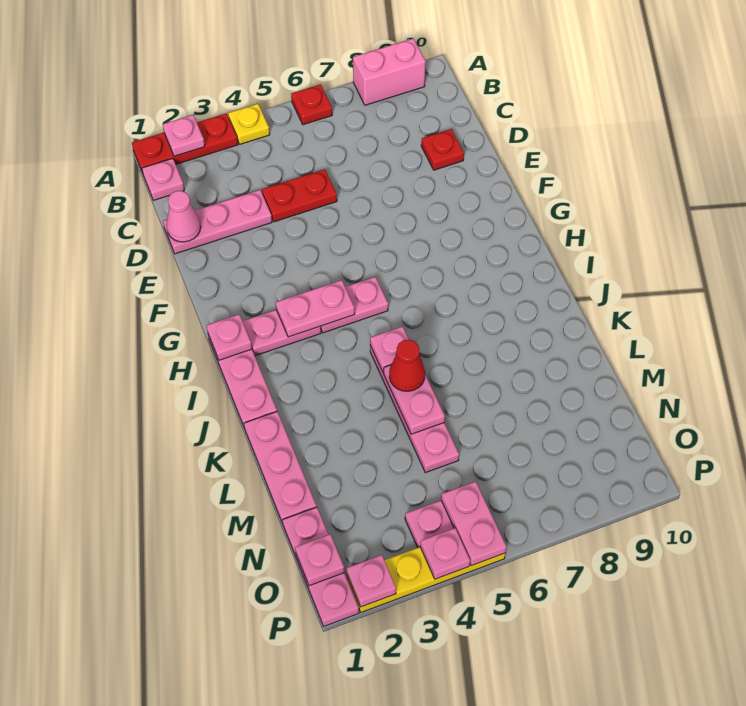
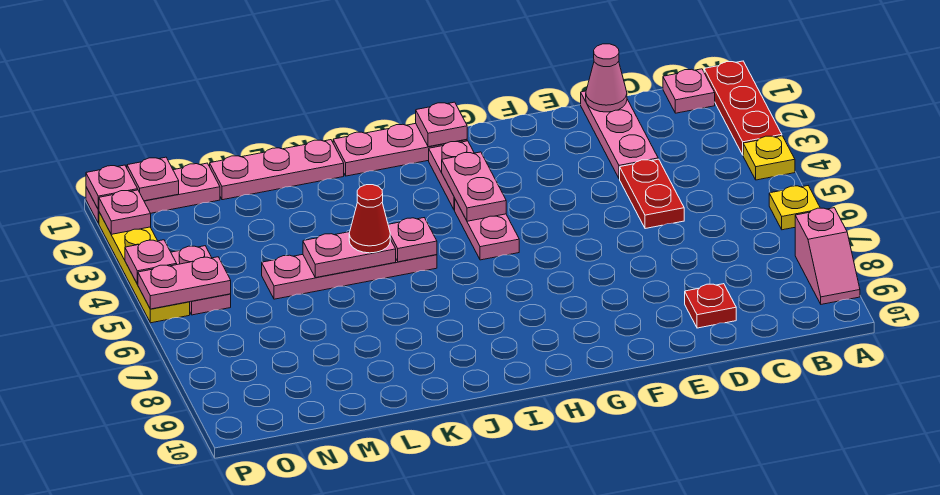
pink 1x1 plate [163,115,205,156] -> pink 1x1 plate moved to [86,165,138,210]
red 1x1 plate [291,84,332,125] -> yellow 1x1 plate [769,186,820,230]
pink 1x2 brick [353,39,426,105] -> pink 1x2 slope [795,208,860,304]

